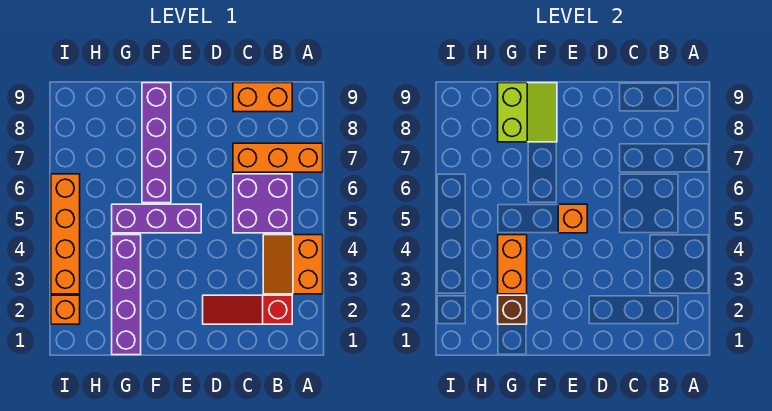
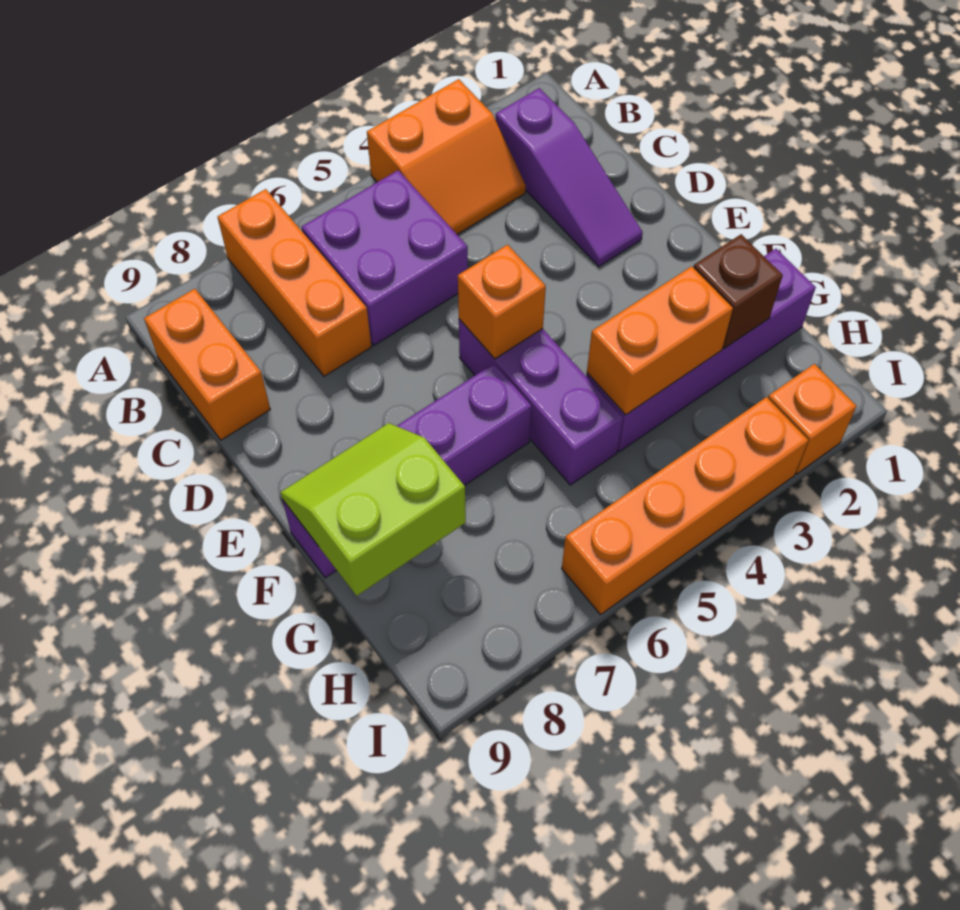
red 1x3 slope [203,295,292,324] -> purple 1x3 slope [496,88,643,266]

